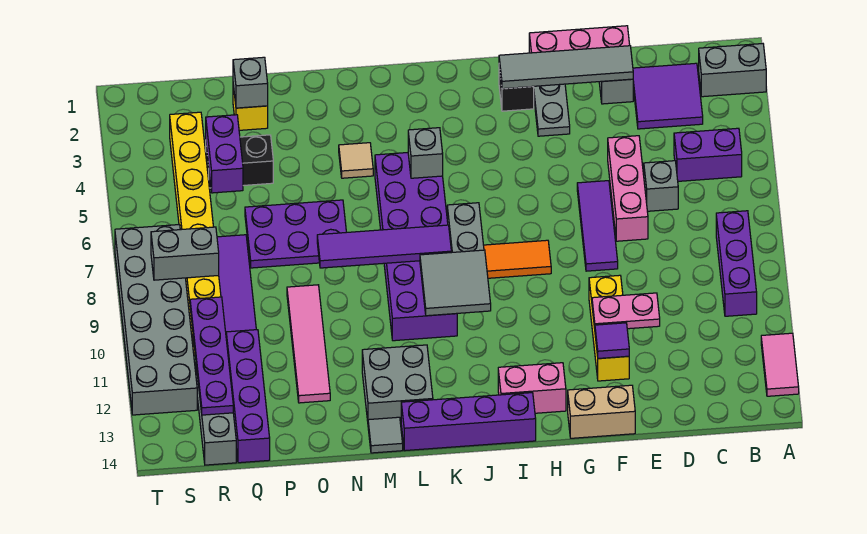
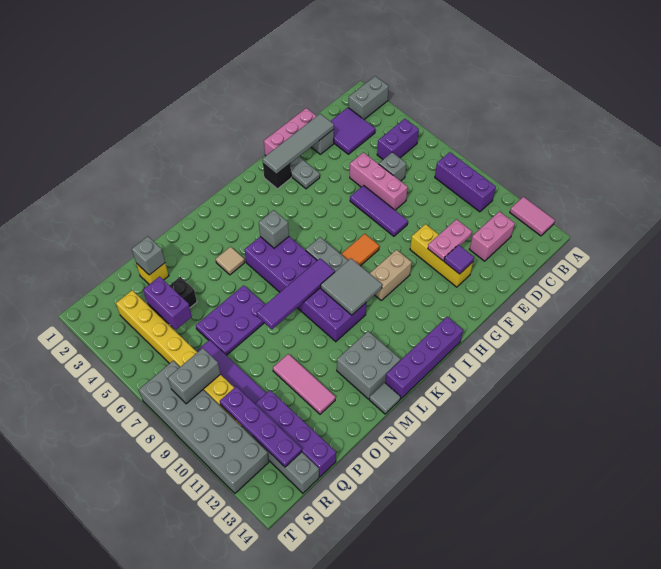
tan 1x2 brick [568,385,635,438] -> tan 1x2 brick moved to [370,250,412,300]
pink 1x2 brick [498,363,566,413] -> pink 1x2 brick moved to [469,211,515,261]
pink 1x4 tile [287,285,330,403] -> pink 1x3 tile [273,354,335,414]

